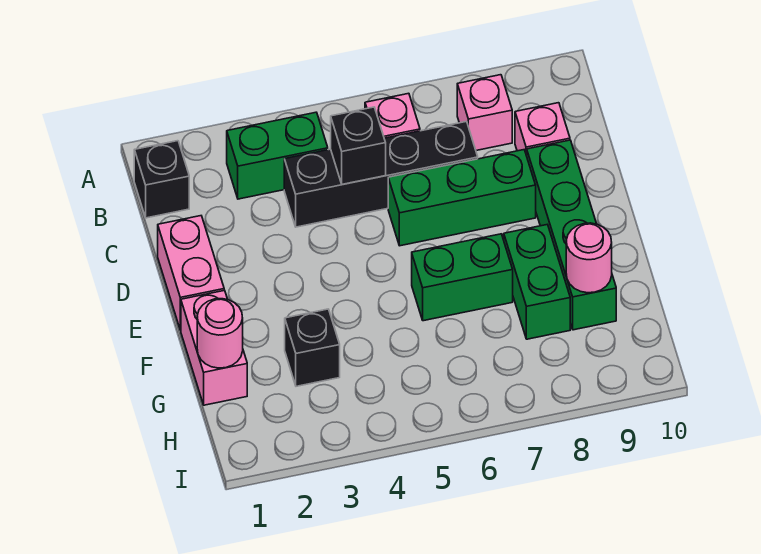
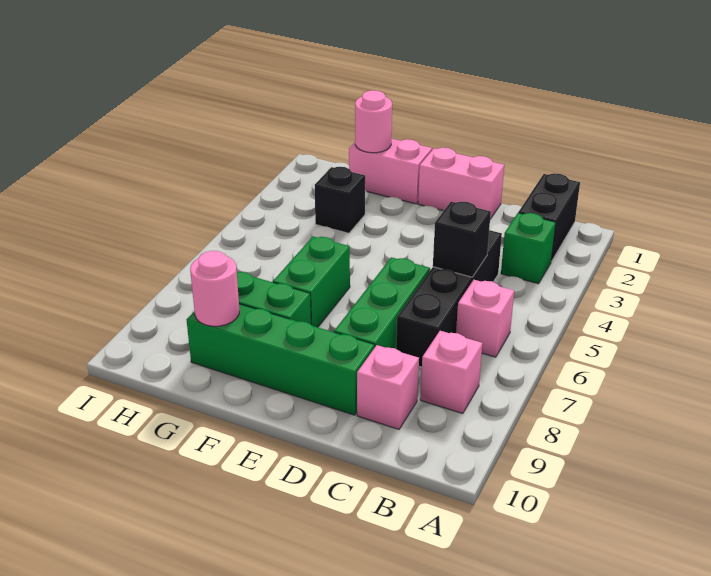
black 1x1 brick [134,141,189,218] -> black 1x2 brick [518,173,580,262]
green 1x2 brick [227,112,328,199] -> green 1x1 brick [501,213,556,284]

